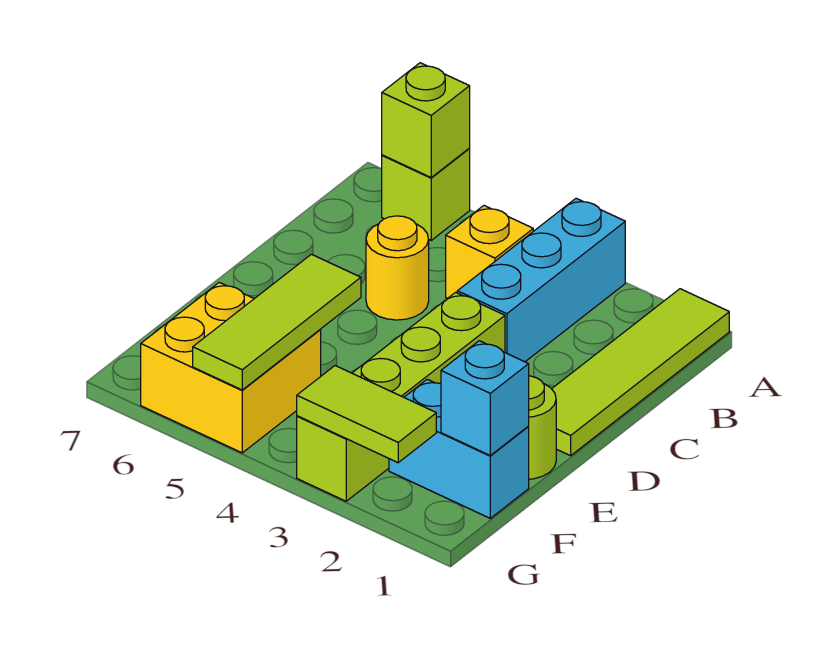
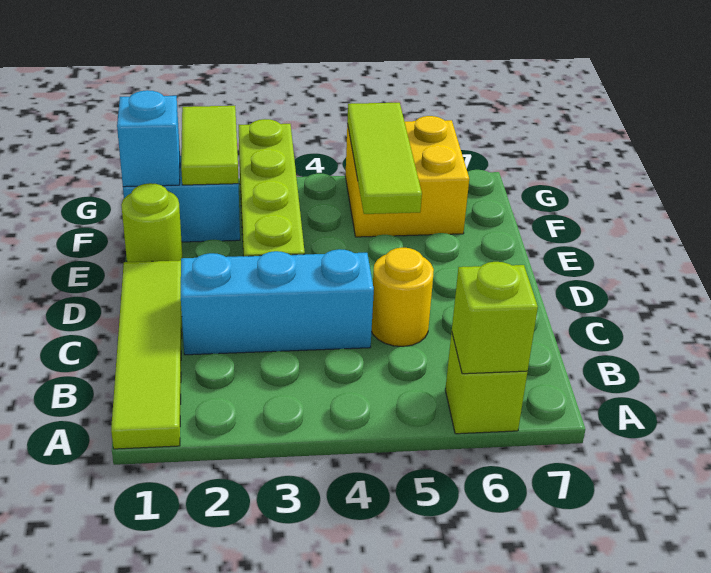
cyan 1x3 brick [457,198,625,362] -> cyan 1x3 brick turned to [181,249,374,355]
yellow 1x1 brick [446,206,533,298] -> none
lime 1x2 tile [297,366,436,463] -> lime 1x2 tile turned to [181,106,239,185]

